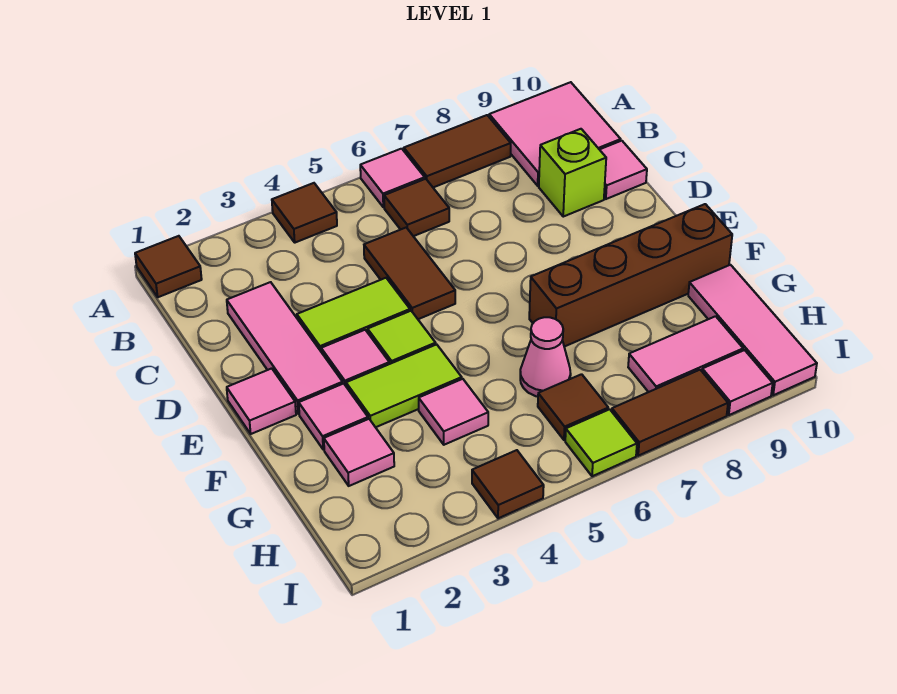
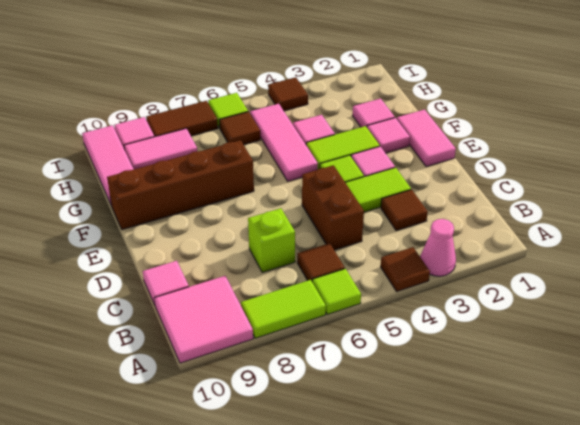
brown 1x1 tile [135,236,202,297] -> brown 1x1 tile moved to [381,190,428,231]
pink 1x1 tile [360,149,425,207] -> lime 1x1 tile [312,269,361,314]
brown 1x2 tile [404,115,511,187] -> lime 1x2 tile [241,280,326,338]
pink 1x3 tile [227,282,343,414] -> pink 1x3 tile moved to [250,104,318,181]
brown 1x2 tile [364,228,455,319] -> brown 1x2 brick [302,165,364,250]
lime 1x1 brick [539,129,606,217] -> lime 1x1 brick moved to [248,208,295,272]
pink 1x1 tile [227,368,296,434] -> pink 1x2 tile [397,110,456,167]
pink 1x1 cone [520,317,571,397] -> pink 1x1 cone moved to [420,219,456,276]

